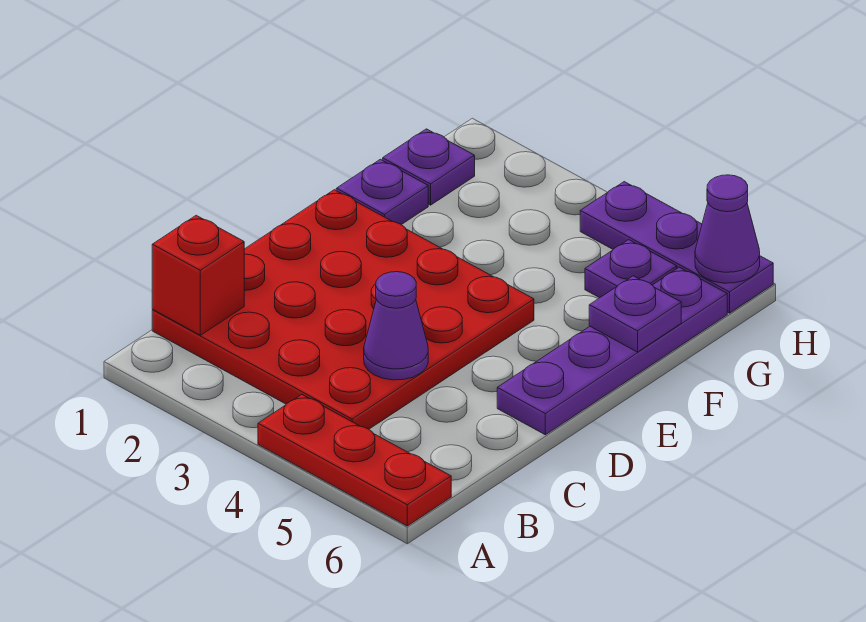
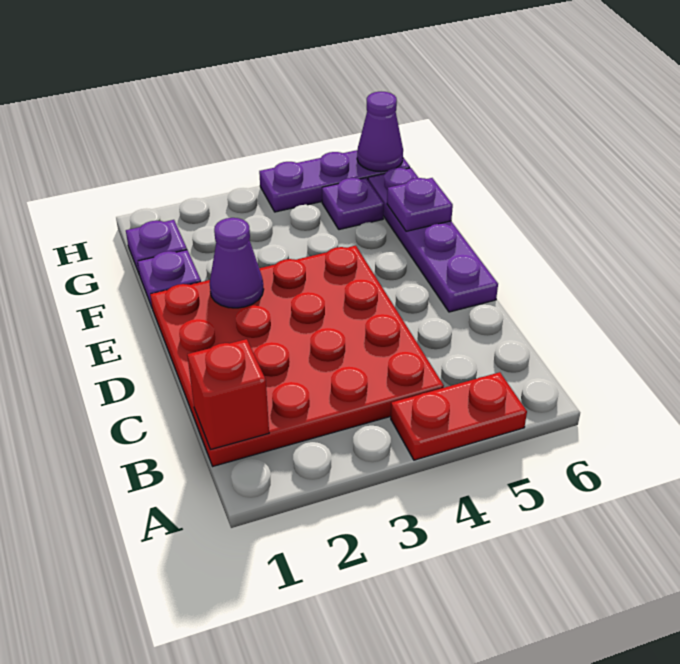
red 1x3 plate [258,395,451,526] -> red 1x2 plate [391,372,527,460]
purple 1x1 cone [364,272,428,380] -> purple 1x1 cone moved to [210,218,264,308]

